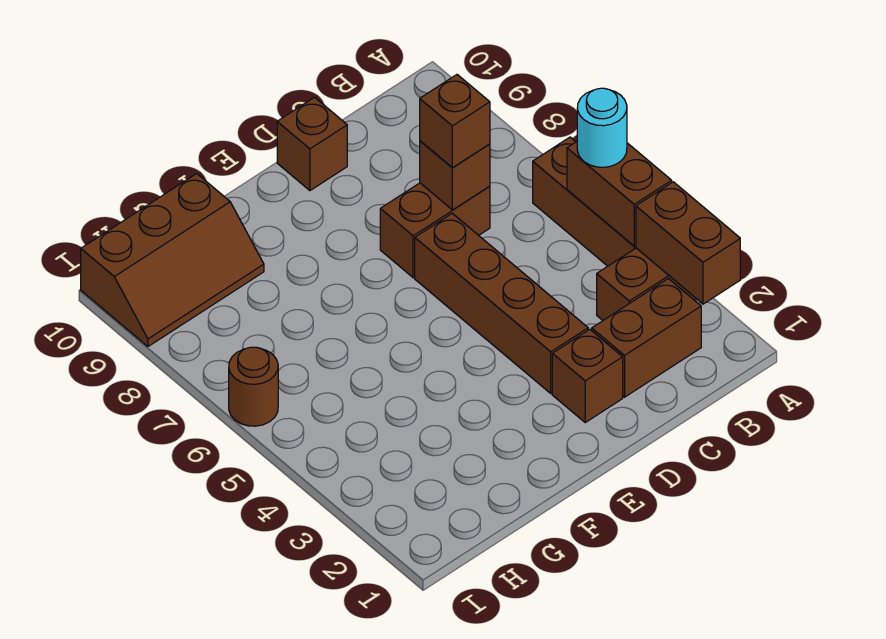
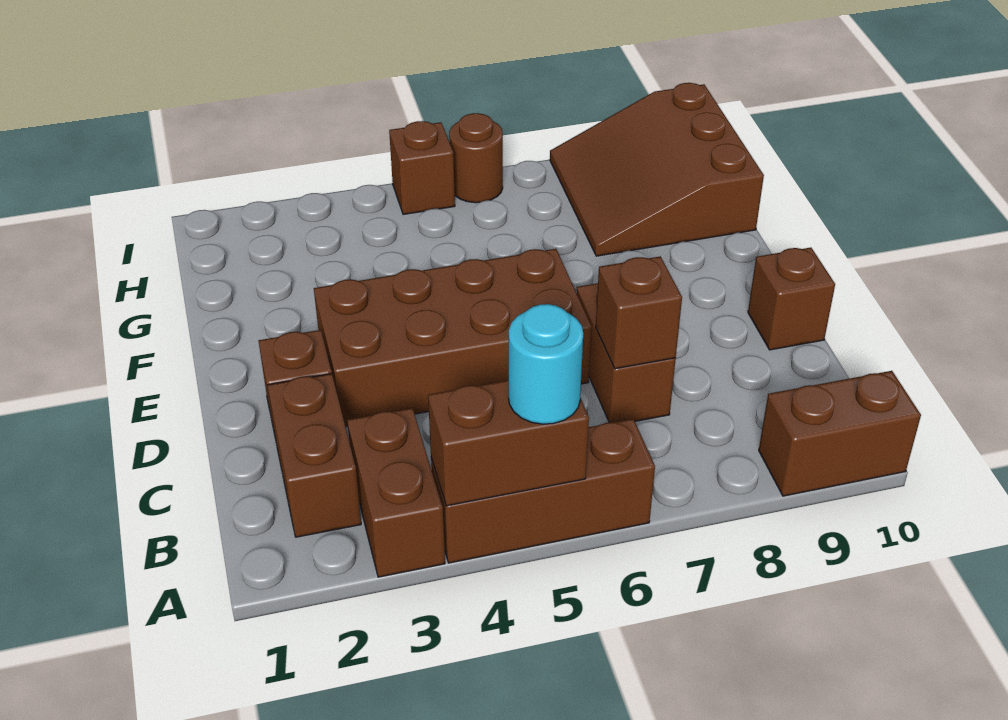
brown 1x2 brick [636,182,740,304] -> brown 1x2 brick moved to [759,371,921,496]
brown 1x1 brick [420,75,490,168] -> brown 1x1 brick moved to [389,121,455,215]
brown 1x4 brick [415,213,588,393] -> brown 2x4 brick [314,249,592,427]
brown 2x3 slope [81,174,264,346] -> brown 3x3 slope [550,83,764,256]

